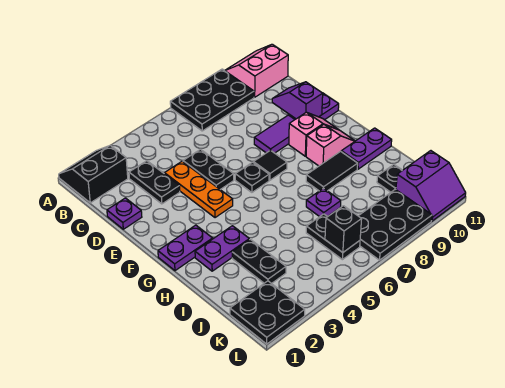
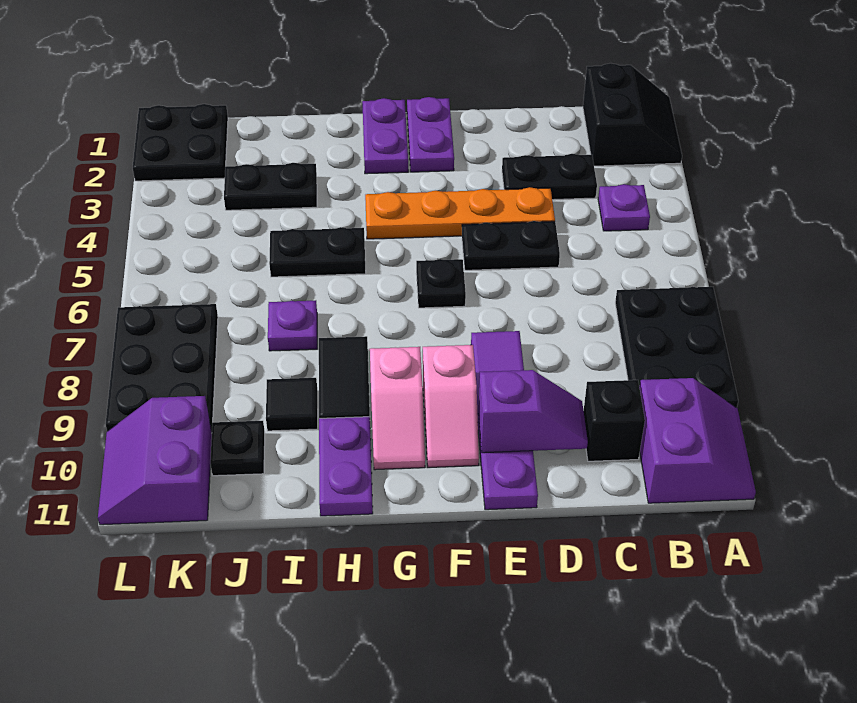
pink 2x2 slope [225,44,288,97] -> purple 2x2 slope [639,378,756,503]
purple 1x1 plate [107,198,142,229] -> purple 1x1 plate moved to [598,184,650,231]
orange 1x3 plate [164,161,233,218] -> orange 1x4 plate [365,187,555,239]
black 1x1 tile [254,150,287,180] -> black 1x1 tile moved to [266,378,318,431]
purple 1x2 plate [195,226,249,271] -> purple 1x2 plate moved to [407,97,454,172]
black 1x2 plate [306,214,360,260] -> black 1x2 plate moved to [269,227,366,277]
black 1x1 brick [325,206,362,253] -> black 1x1 brick moved to [584,380,645,461]

